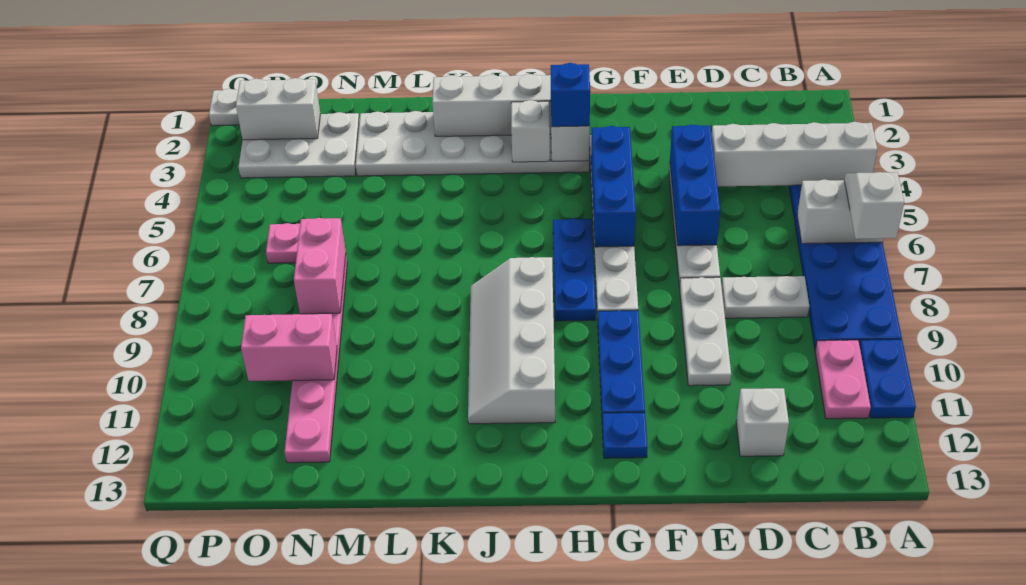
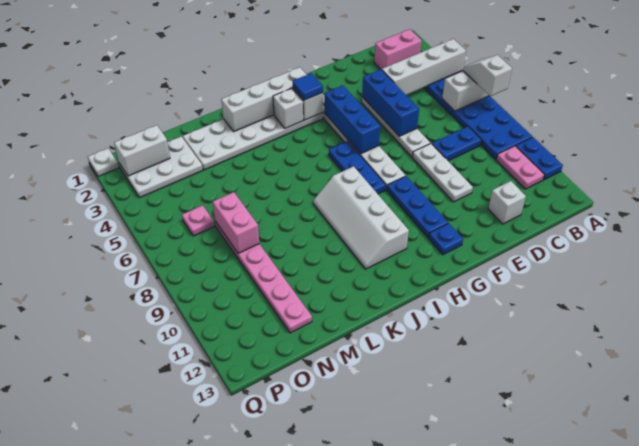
white 1x2 plate [722,276,809,318] -> blue 1x2 plate [432,126,481,161]
blue 1x1 brick [551,63,590,127] -> blue 1x1 tile [293,73,323,100]
pink 1x2 brick [241,314,337,381] -> pink 1x2 brick moved to [374,29,422,70]

